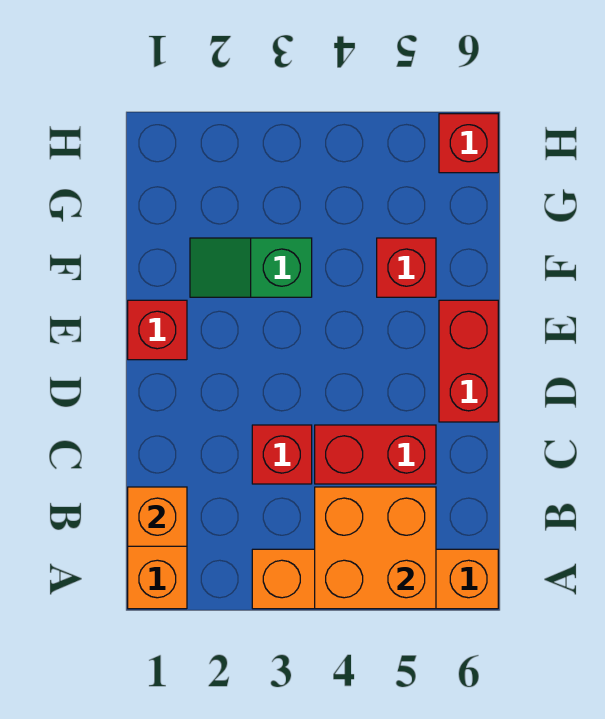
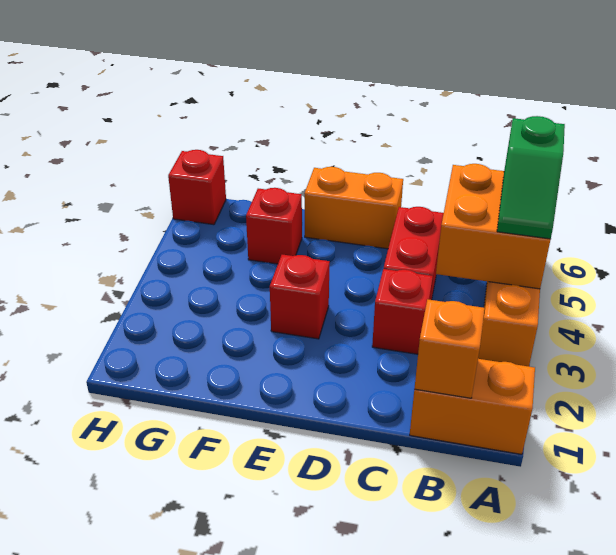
red 1x2 brick [439,300,498,422] -> orange 1x2 brick [304,167,403,249]
red 1x1 brick [128,300,187,360] -> red 1x1 brick moved to [270,255,330,339]
green 1x2 slope [190,238,312,297] -> green 1x2 slope moved to [497,116,565,239]

